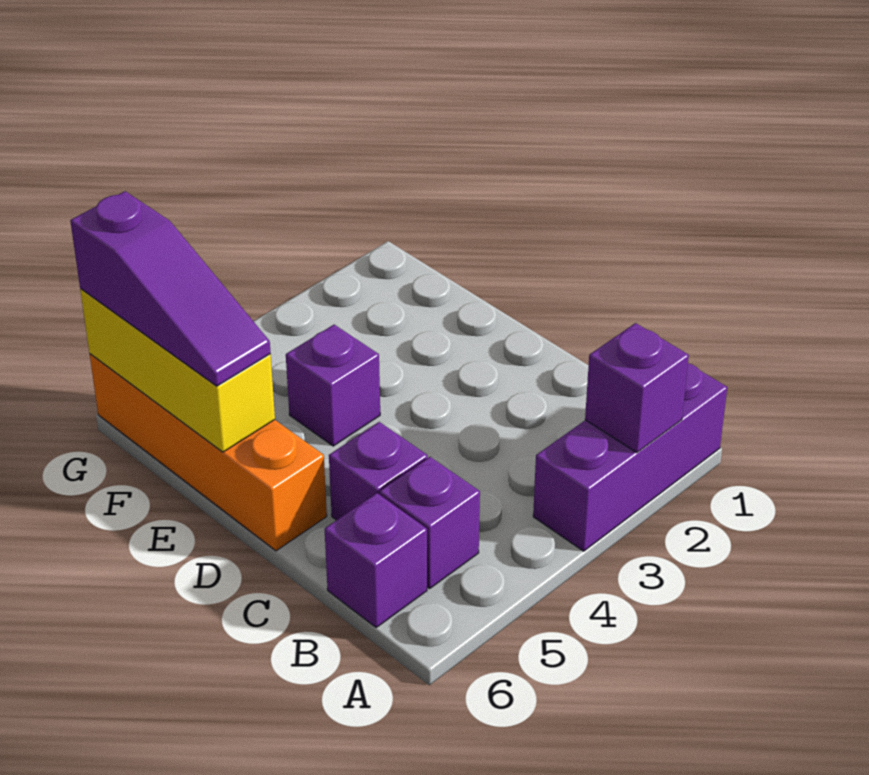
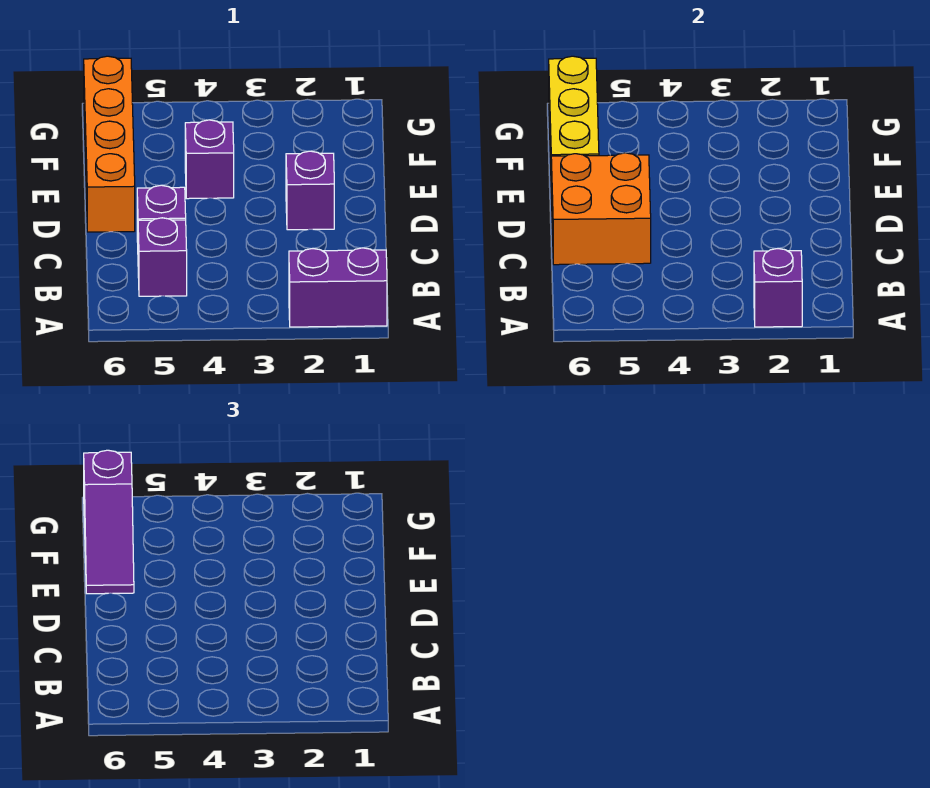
purple 1x3 brick [533,363,727,551] -> purple 1x2 brick [289,248,387,327]
purple 1x1 brick [325,493,427,627] -> purple 1x1 brick moved to [286,151,334,230]
none -> orange 2x2 brick [551,153,651,265]

